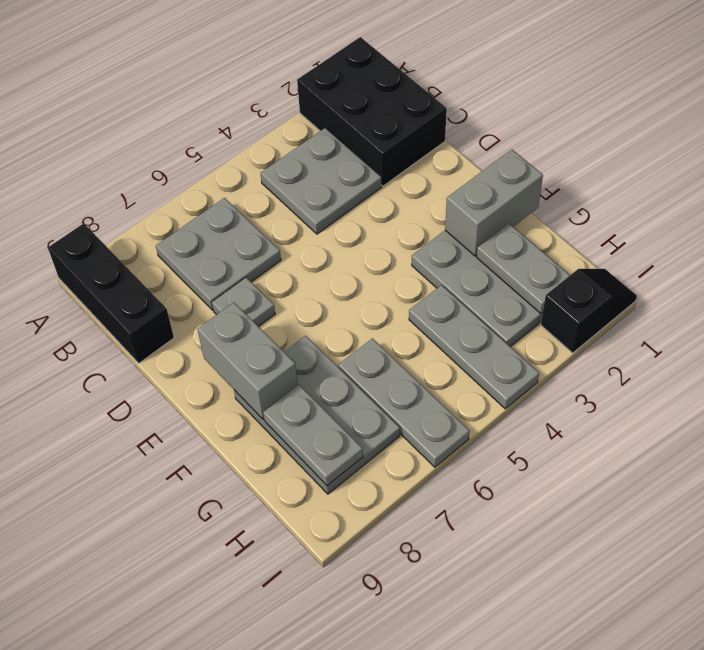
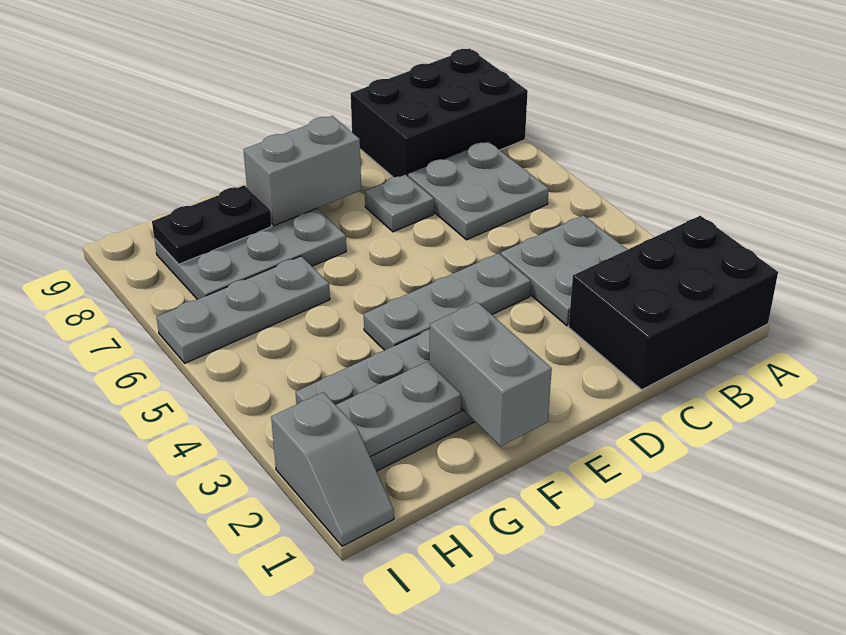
black 1x3 brick [48,223,174,363] -> black 2x3 brick [351,49,528,177]
grey 1x3 plate [409,285,539,409] -> grey 1x3 plate moved to [364,253,531,350]
grey 1x2 plate [263,385,363,486] -> black 1x2 plate [152,185,272,264]
black 1x2 slope [541,269,637,353] -> grey 1x2 slope [271,392,394,546]

